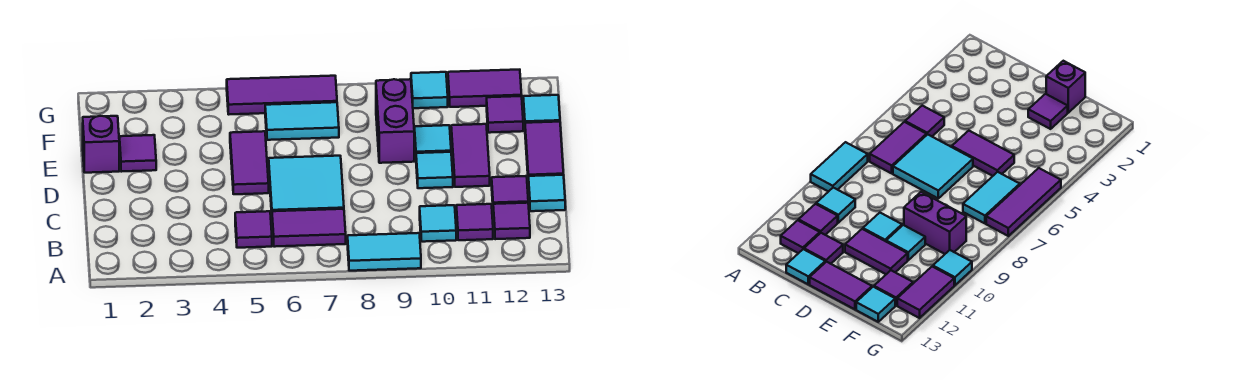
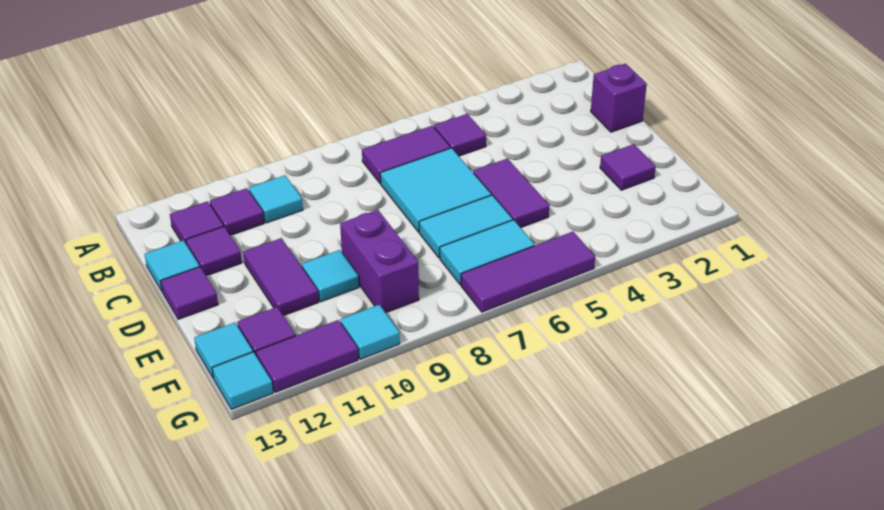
cyan 1x2 tile [348,233,421,271] -> cyan 1x2 tile moved to [419,195,513,258]
cyan 1x1 tile [416,152,453,188] -> cyan 1x1 tile moved to [212,352,273,409]
purple 1x2 tile [525,122,563,176] -> purple 1x1 tile [161,267,218,319]
purple 1x1 brick [83,116,119,173] -> purple 1x1 brick moved to [591,64,647,132]

